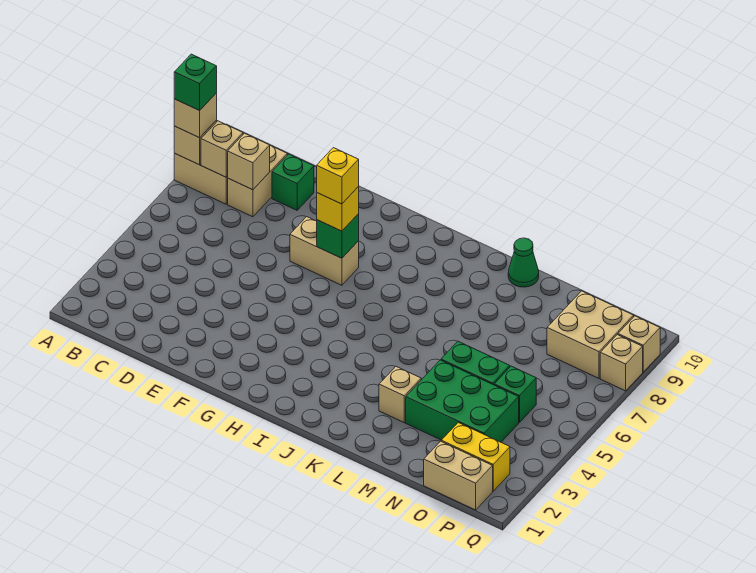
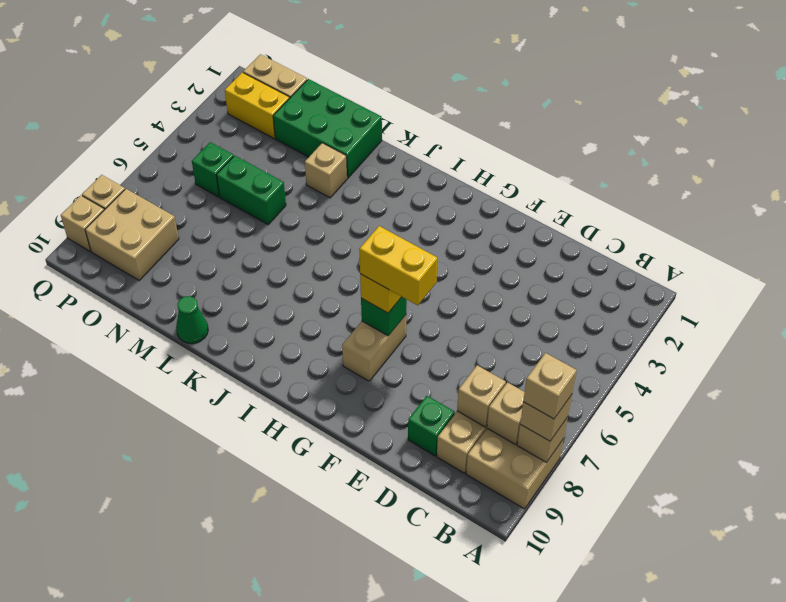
green 1x1 brick [174,54,217,111] -> tan 1x1 brick [523,353,577,419]
tan 1x2 brick [290,217,359,285] -> tan 1x2 brick turned to [342,315,406,381]
yellow 1x1 brick [317,148,359,204] -> yellow 1x2 brick [359,226,437,305]
green 2x3 brick [406,360,519,442] -> green 2x3 brick moved to [273,79,382,178]

